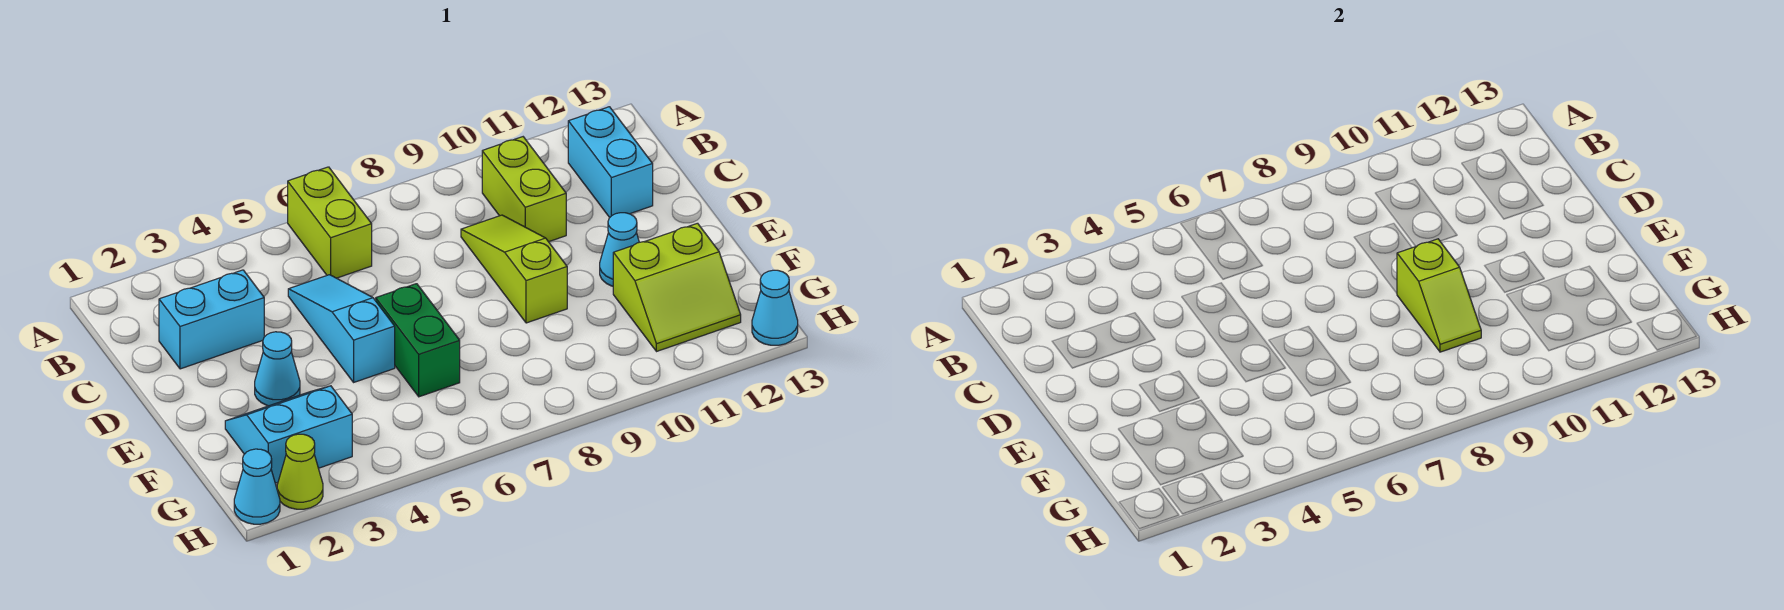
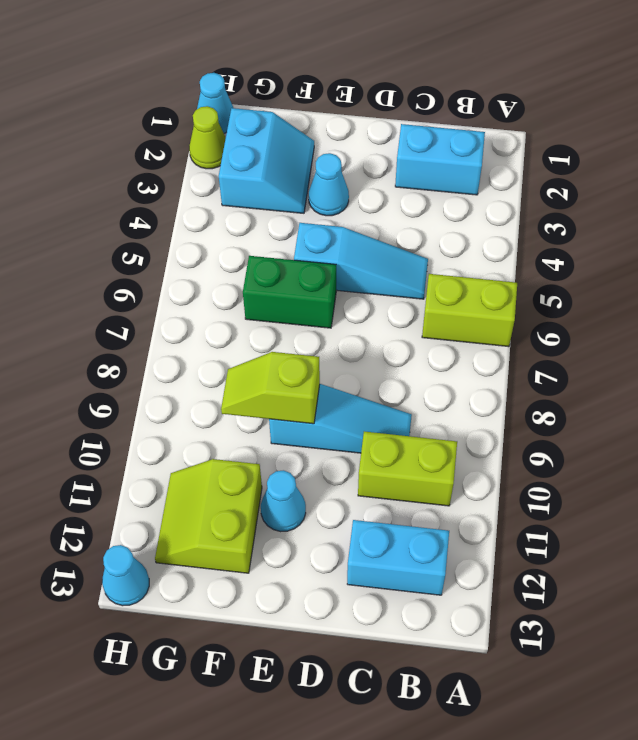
cyan 1x2 brick [159,270,264,369] -> cyan 1x2 brick turned to [395,124,485,195]
lime 1x3 slope [461,215,567,323] -> cyan 1x3 slope [269,384,412,453]

